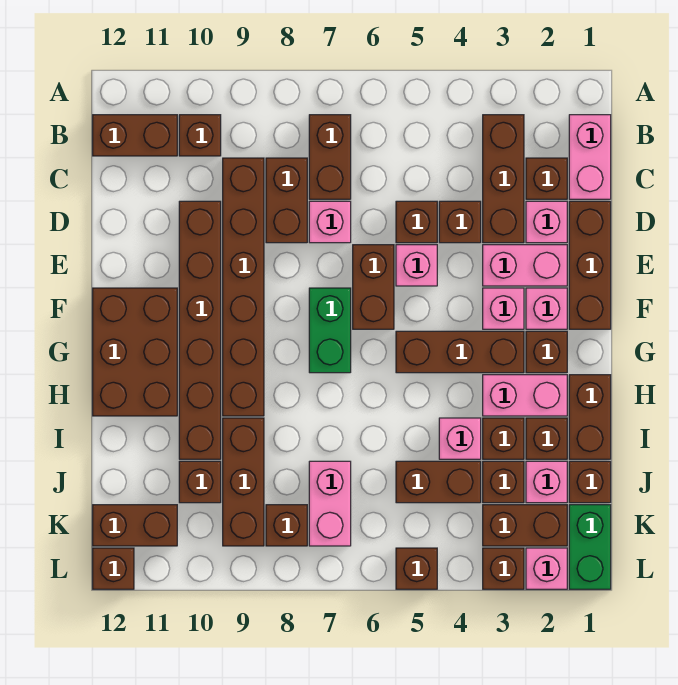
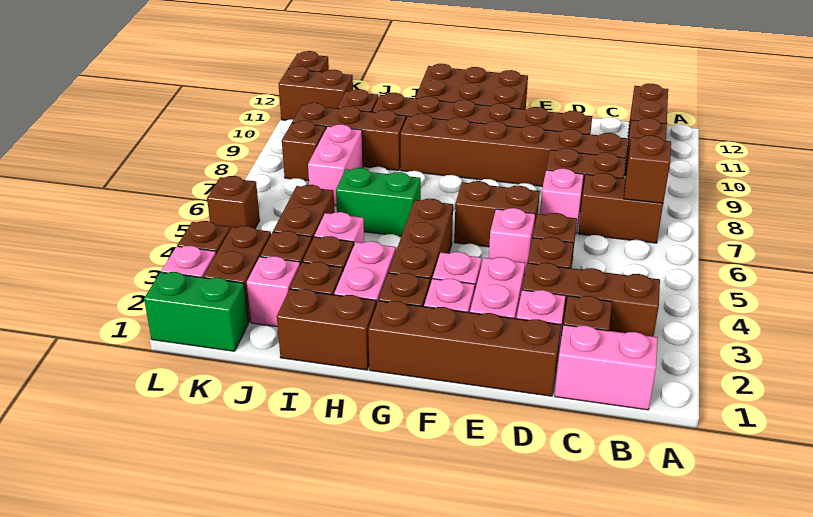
brown 1x3 brick [569,201,611,329] -> brown 1x4 brick [368,301,561,396]
green 1x2 brick [309,288,351,373] -> green 1x2 brick moved to [336,168,421,236]
brown 1x1 brick [569,461,611,503] -> brown 1x1 brick moved to [624,135,671,203]
pink 1x2 brick [309,461,351,546] -> pink 1x2 brick turned to [308,124,363,206]
brown 1x2 brick [93,505,177,546] -> brown 1x2 brick turned to [279,66,353,120]

